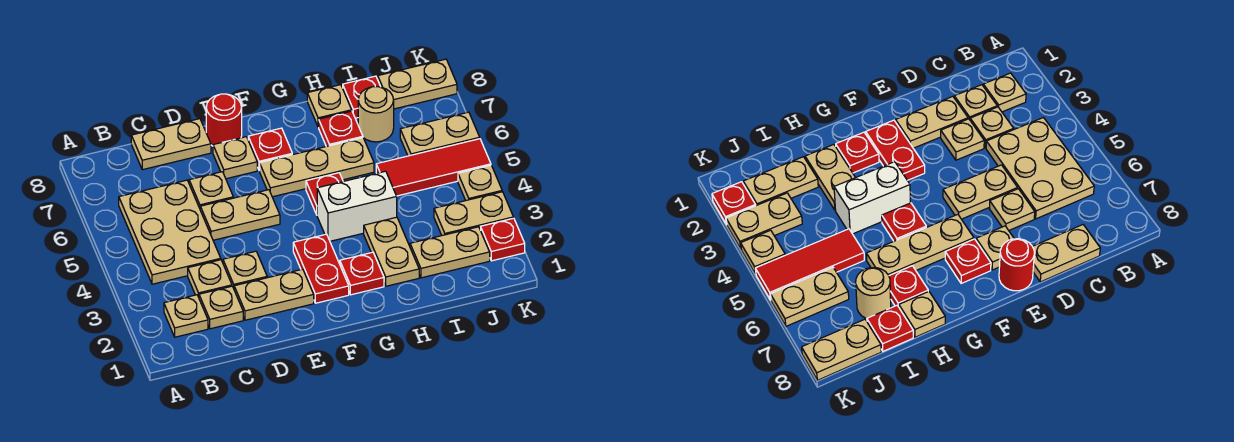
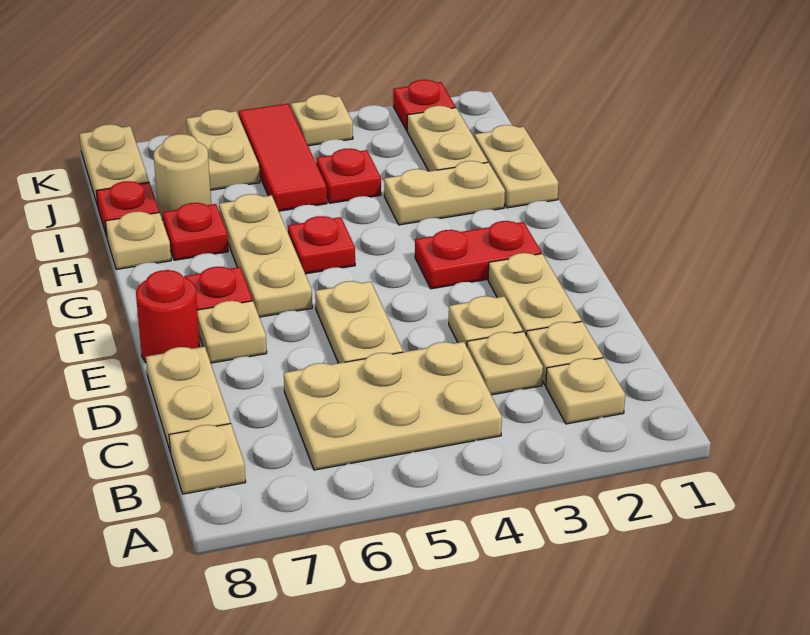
tan 1x1 plate [189,172,233,208] -> tan 1x1 plate moved to [169,424,246,494]
red 1x1 plate [340,252,384,295] -> red 1x1 plate moved to [316,148,381,203]
white 1x2 brick [317,171,397,241] -> none
tan 1x2 plate [434,192,513,235] -> tan 1x2 plate moved to [475,125,558,208]

